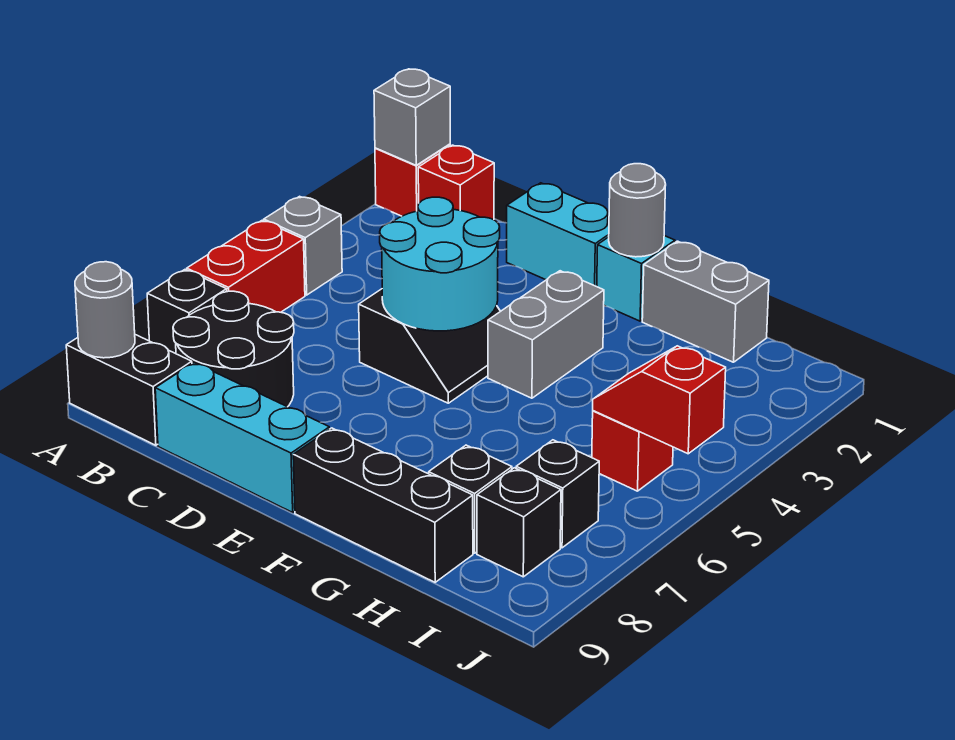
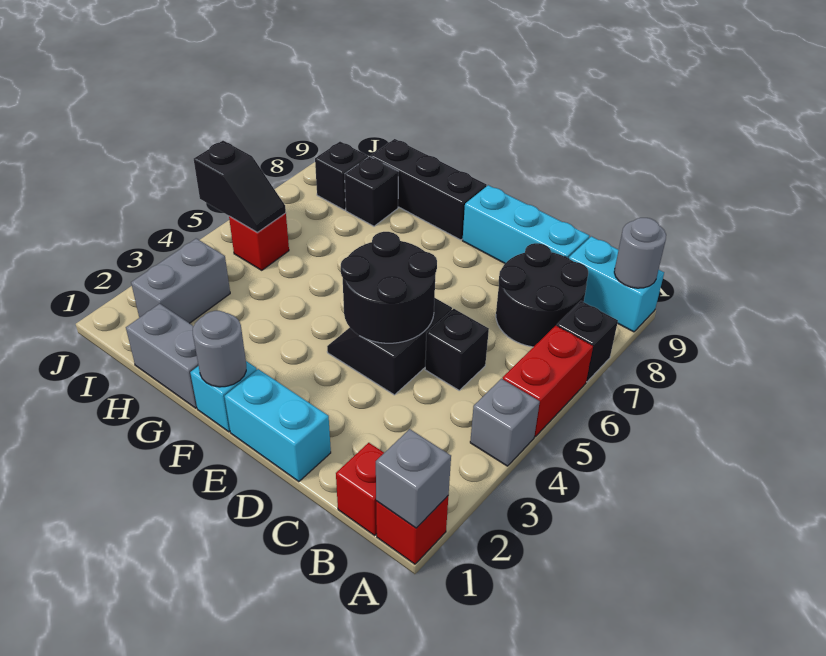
black 1x2 brick [66,335,192,445] -> cyan 1x2 brick [569,236,664,332]
cyan 2x2 round brick [380,197,500,331] -> black 2x2 round brick [341,232,437,343]
grey 1x2 brick [488,271,604,398] -> grey 1x2 brick moved to [131,238,230,323]
red 1x2 slope [593,346,726,454] -> black 1x2 slope [194,141,286,233]
black 1x1 brick [516,440,599,548] -> black 1x1 brick moved to [425,309,489,390]

